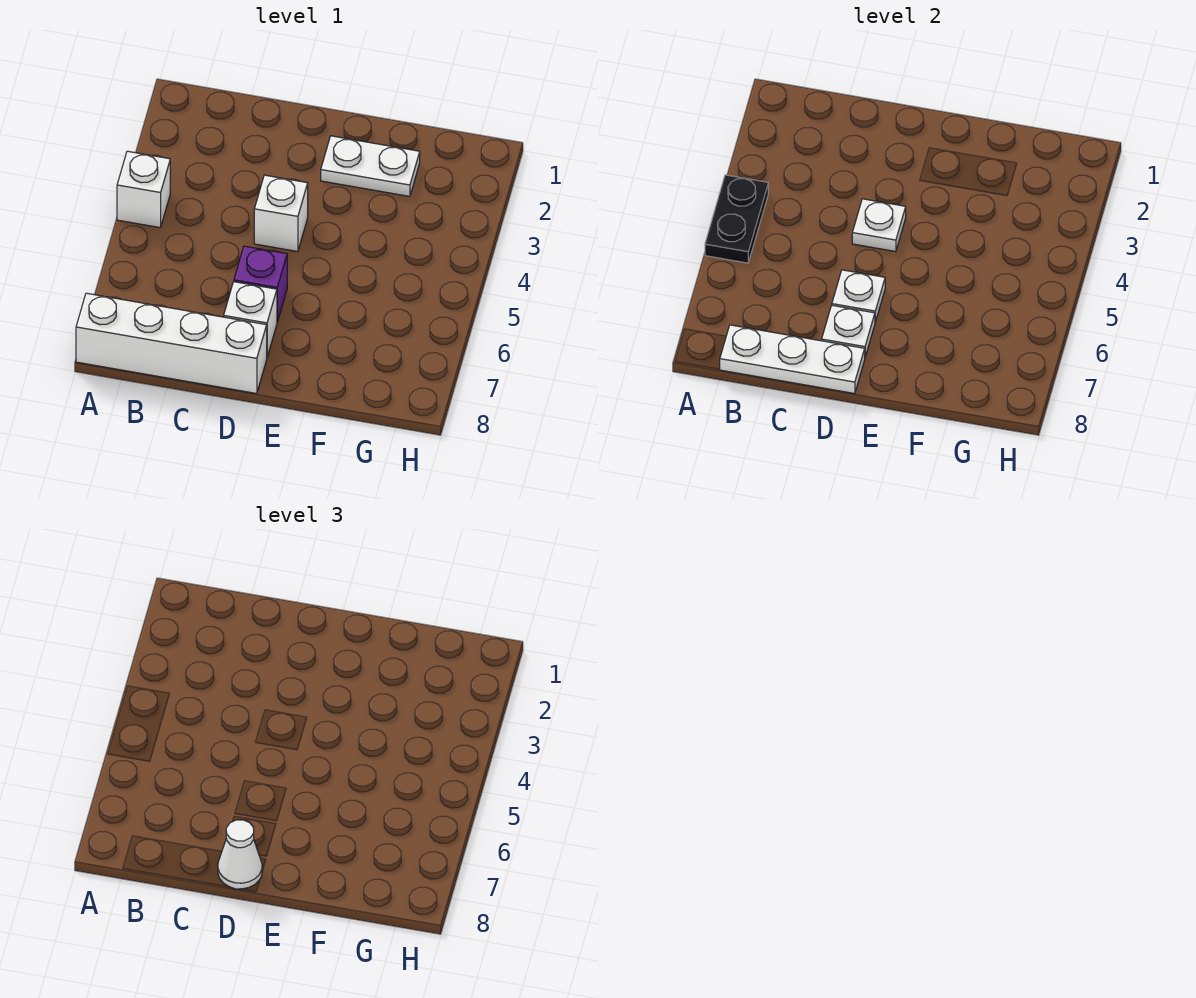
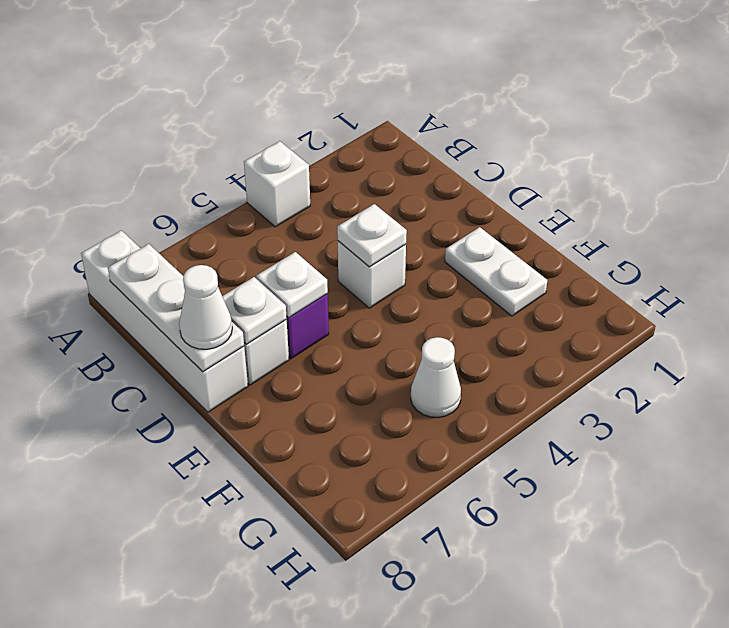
black 1x2 plate [705,175,768,263] -> none
none -> white 1x1 cone [411,337,461,417]

